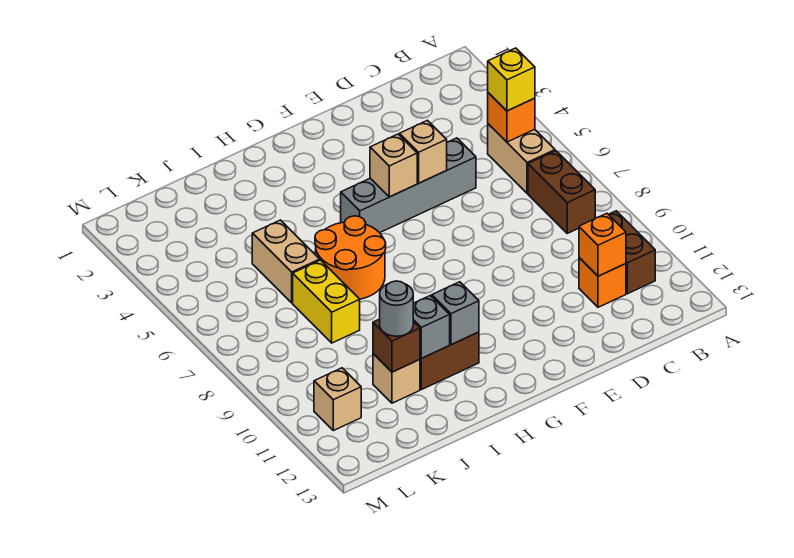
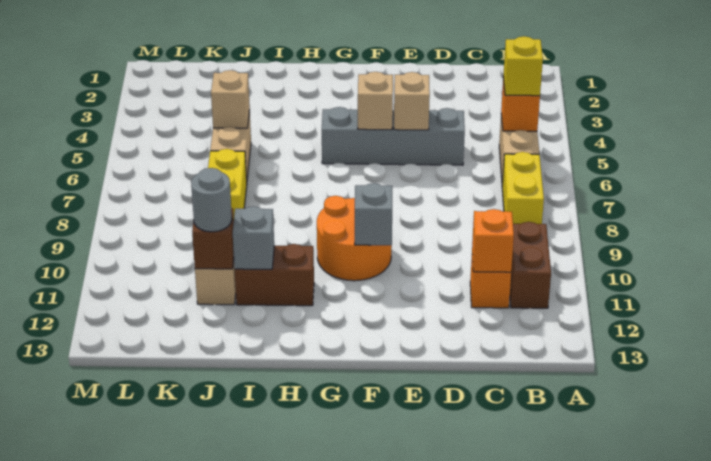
brown 1x2 brick [528,151,595,233] -> yellow 1x2 brick [502,152,544,224]
orange 2x2 round brick [315,216,386,299] -> orange 2x2 round brick moved to [317,196,392,281]
grey 1x1 brick [432,282,479,345] -> grey 1x1 brick moved to [355,183,392,245]
tan 1x1 brick [314,368,361,431] -> tan 1x1 brick moved to [211,70,250,128]

